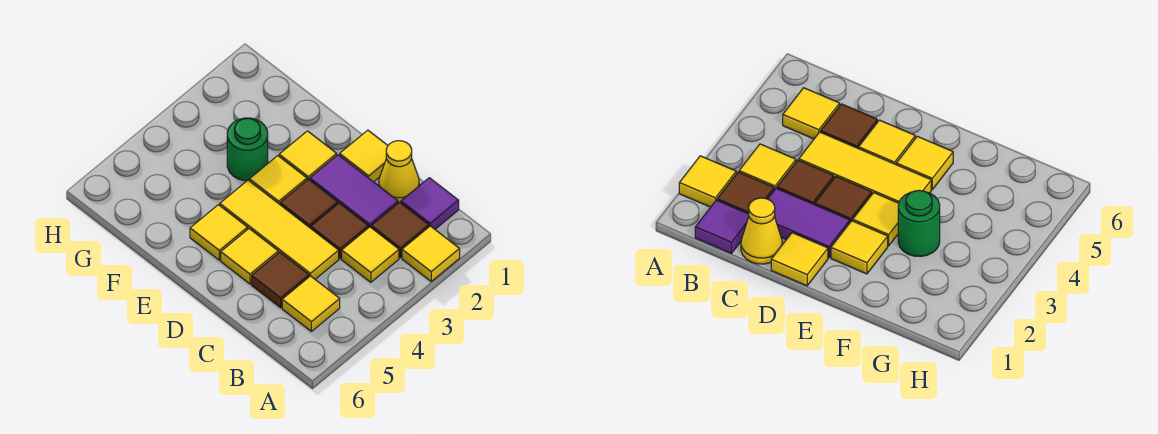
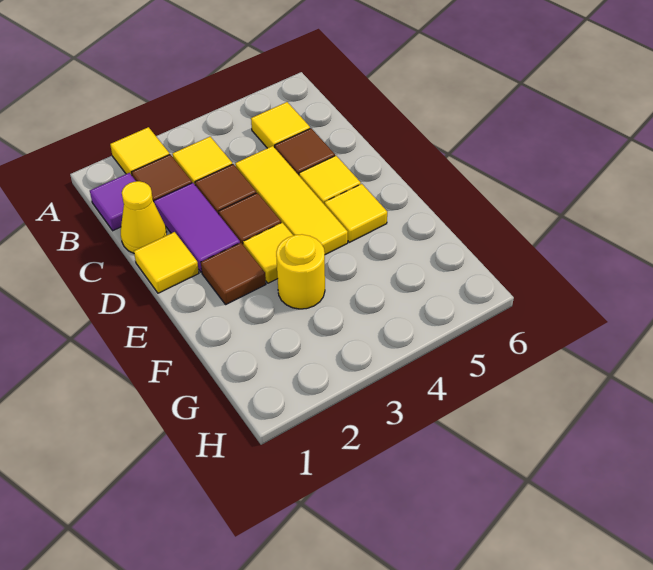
yellow 1x1 tile [279,131,337,180] -> brown 1x1 tile [201,243,266,304]
green 1x1 round brick [227,118,268,181] -> yellow 1x1 round brick [276,234,325,309]

